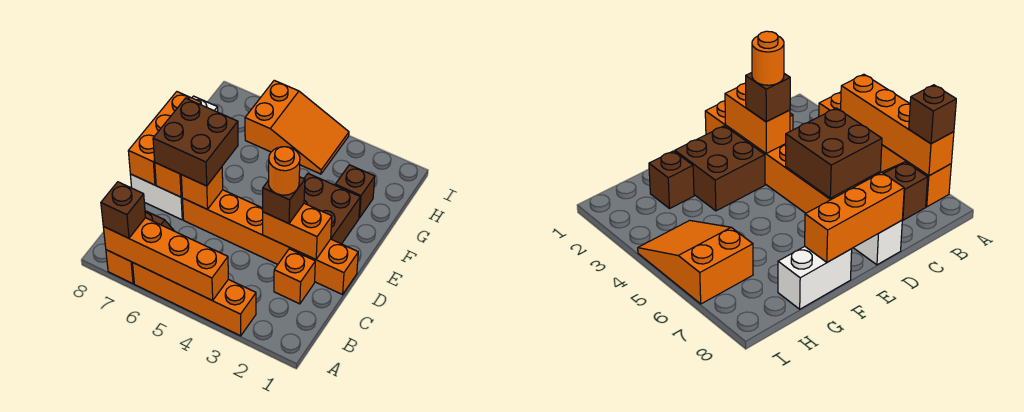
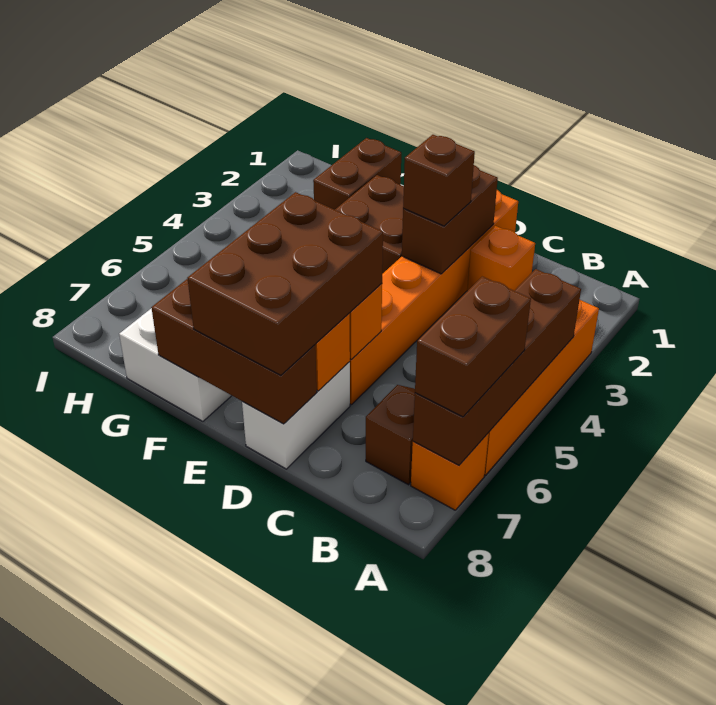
orange 1x4 brick [103,218,228,301] -> brown 1x4 brick [413,269,581,465]
brown 1x1 brick [101,182,146,238] -> brown 1x2 brick [415,277,531,417]
orange 1x2 brick [263,203,332,259] -> brown 1x2 brick [402,165,498,274]
orange 1x1 round brick [269,147,300,195] -> none
brown 2x2 brick [153,98,238,186] -> brown 2x3 brick [187,192,383,375]
orange 1x3 brick [128,92,201,185] -> brown 1x3 brick [151,279,317,424]
brown 1x1 brick [335,165,375,218] -> brown 1x2 brick [313,138,401,210]
orange 2x3 slope [245,80,349,174] -> none

